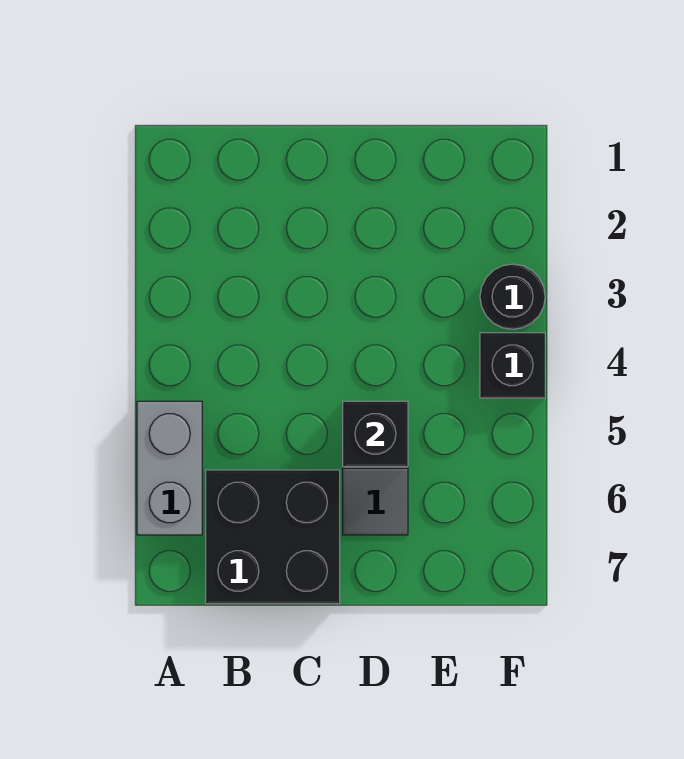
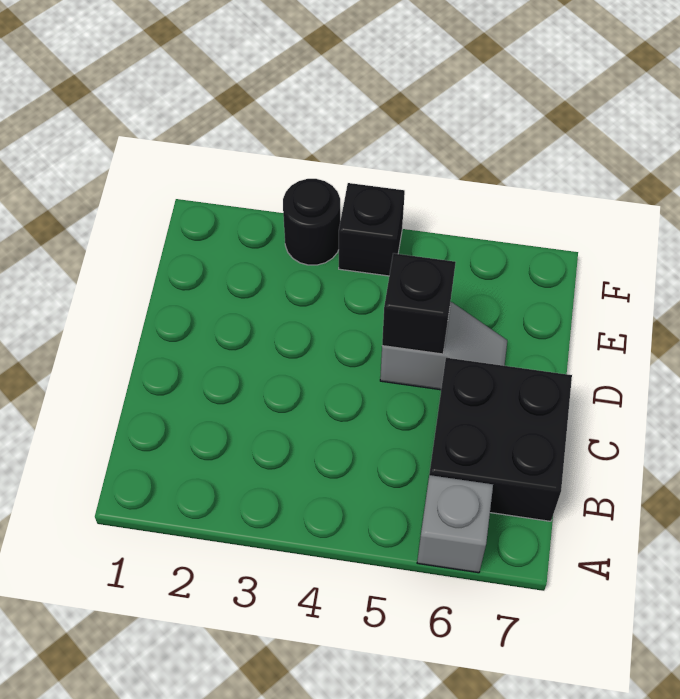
grey 1x2 brick [137,401,202,535] -> grey 1x1 brick [417,475,493,573]

